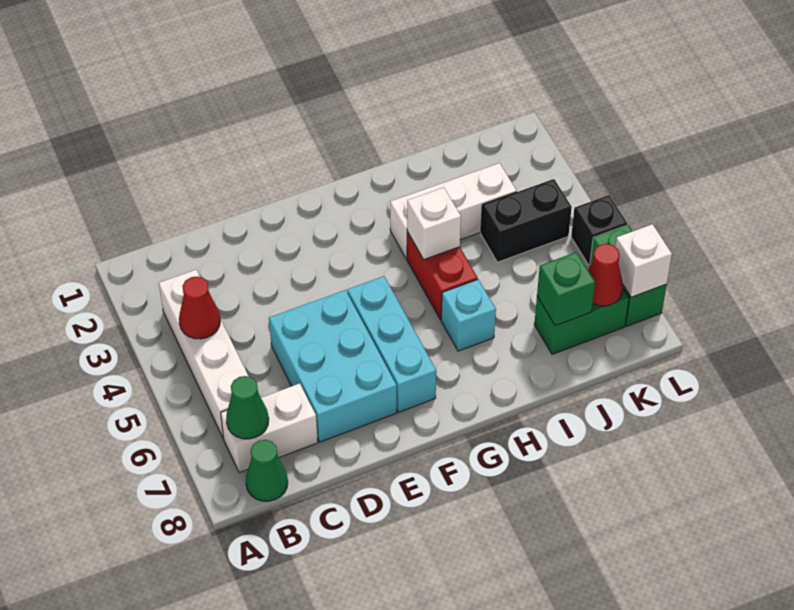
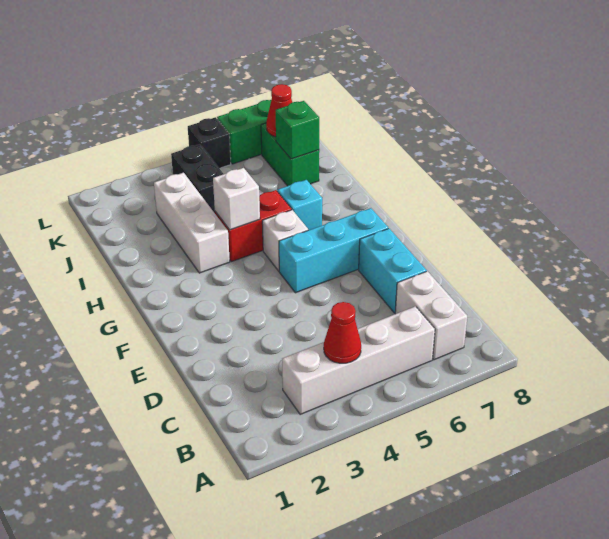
green 1x1 cone [226,376,269,439] -> none
green 1x1 cone [246,440,288,501] -> none
cyan 2x3 brick [269,290,397,442] -> cyan 1x2 brick [359,228,427,313]
white 1x1 brick [615,224,672,297] -> white 1x1 brick moved to [262,210,308,271]

